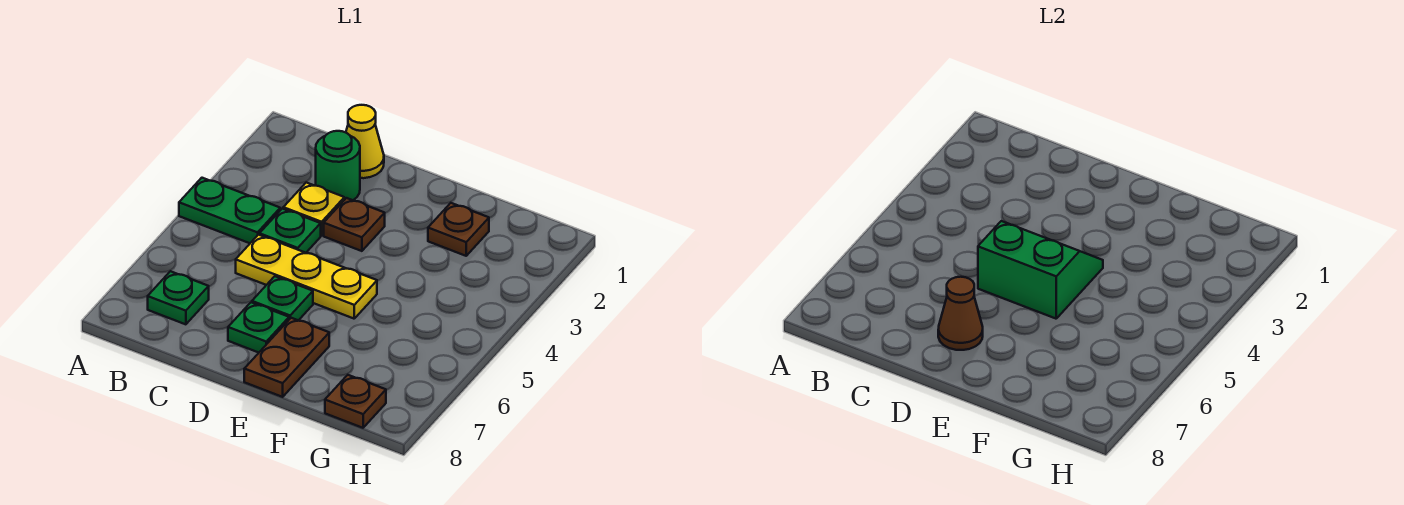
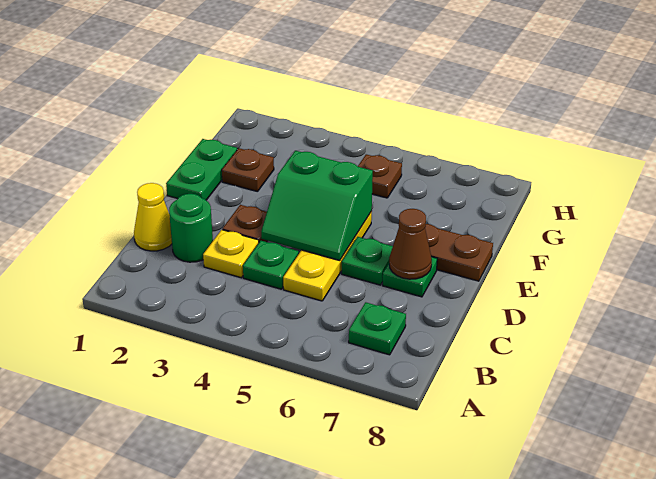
green 1x2 plate [179,178,280,243] -> green 1x2 plate moved to [166,139,237,200]
green 2x2 slope [978,221,1103,319] -> green 2x2 slope turned to [261,151,373,260]
brown 1x1 plate [325,375,386,428] -> brown 1x1 plate moved to [358,154,402,198]

